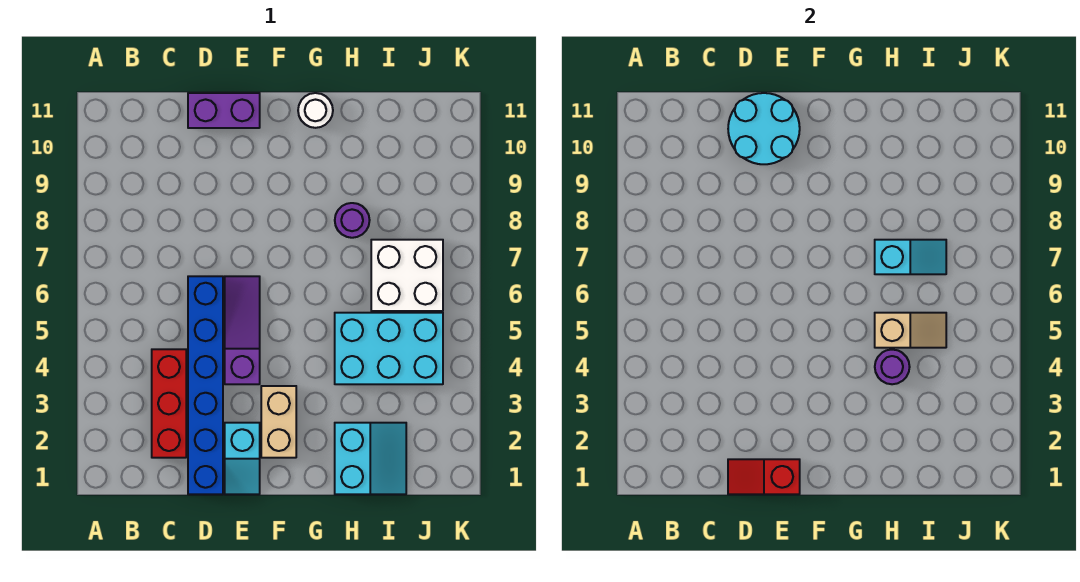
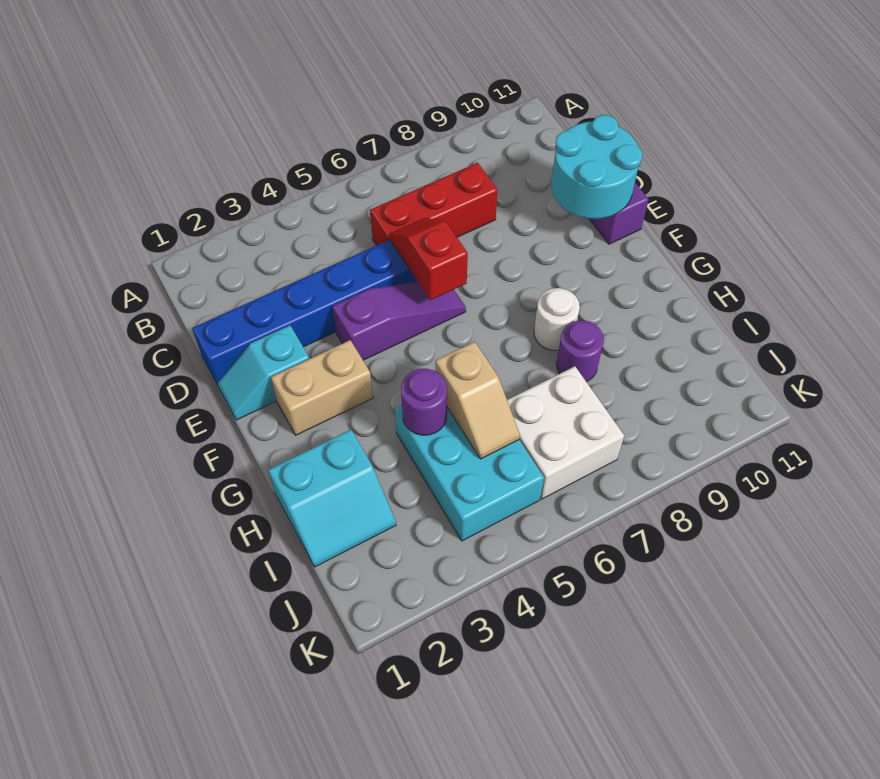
red 1x3 brick [152,349,186,458] -> red 1x3 brick moved to [370,163,498,246]
red 1x2 slope [728,459,800,494] -> red 1x2 slope moved to [389,218,468,300]
white 1x1 round brick [298,93,333,128] -> white 1x1 round brick moved to [534,288,580,350]
cyan 1x2 slope [875,240,946,274] -> none

